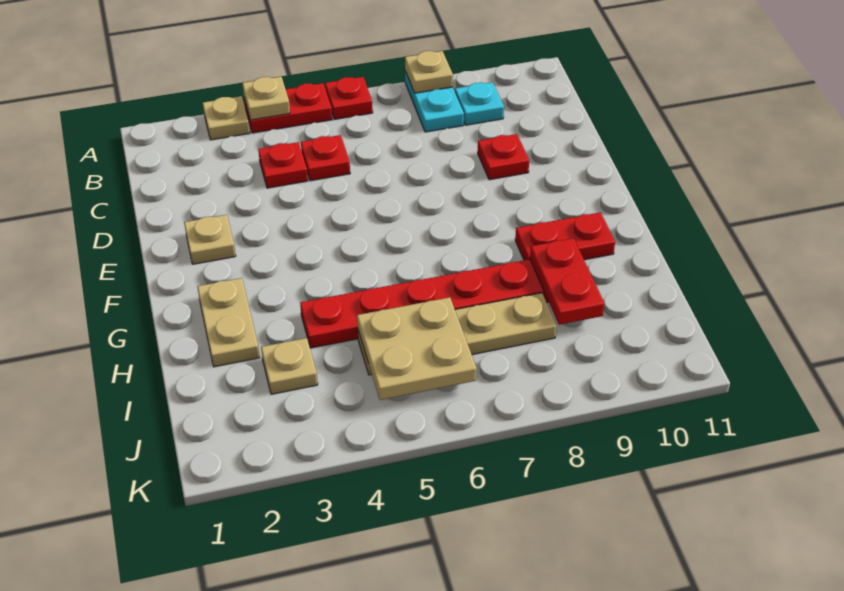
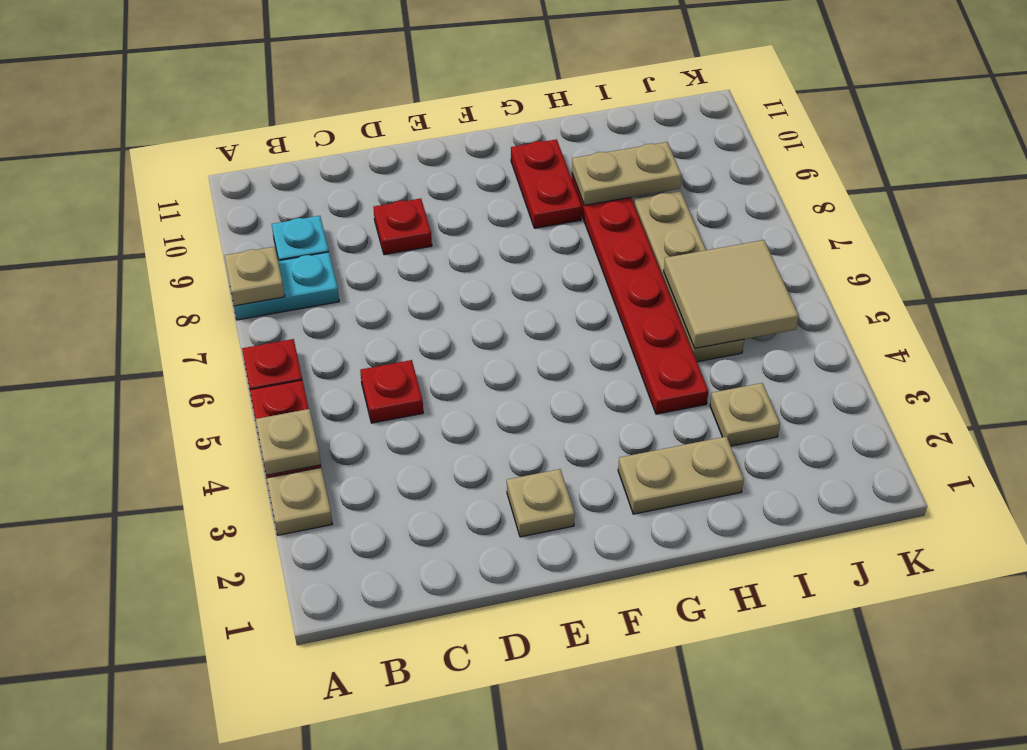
red 1x1 plate [258,142,308,188] -> none
red 1x2 plate [530,238,605,325] -> tan 1x2 plate [572,142,682,205]
tan 2x2 plate [357,297,477,400] -> tan 2x2 tile [664,240,799,348]

